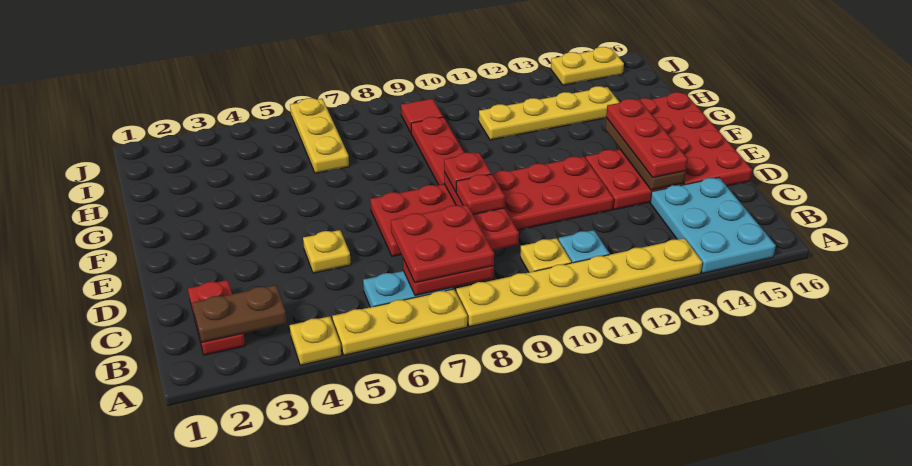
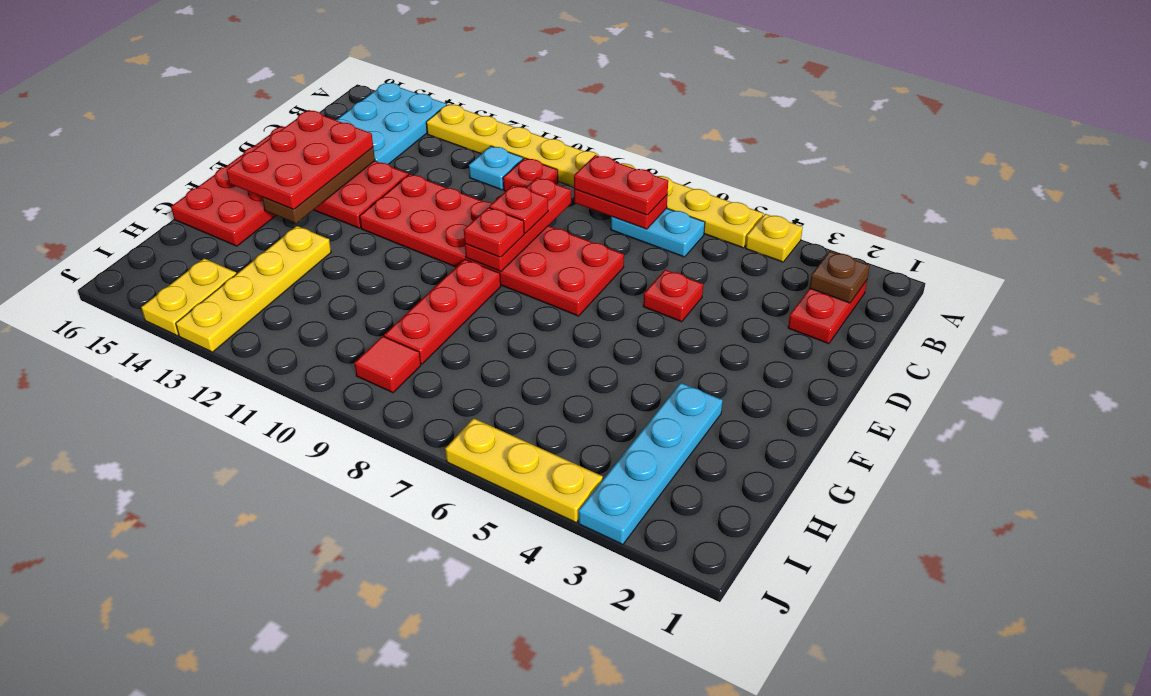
brown 1x2 plate [192,285,287,343] -> brown 1x1 plate [810,251,870,303]
red 2x2 plate [391,205,494,283] -> red 1x2 plate [574,155,668,215]
yellow 1x1 plate [520,238,572,272] -> red 1x1 plate [503,158,558,191]
yellow 1x1 plate [303,230,351,273] -> red 1x1 plate [643,270,703,322]
red 1x3 plate [606,99,688,178] -> red 2x3 plate [227,110,373,209]
none -> cyan 1x4 plate [579,383,723,545]
yellow 1x3 plate [290,98,349,173] -> yellow 1x3 plate turned to [445,418,603,522]
yellow 1x4 plate [479,86,620,140] -> yellow 1x4 plate turned to [176,226,331,352]
yellow 1x2 plate [551,47,624,85] -> yellow 1x2 plate turned to [141,259,236,336]

